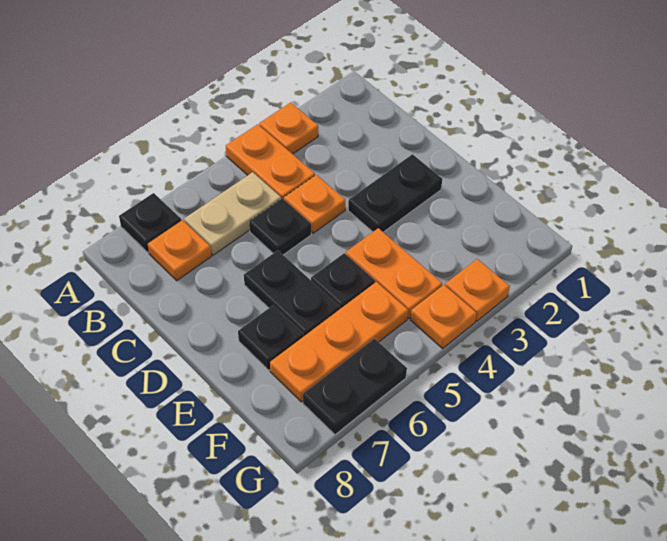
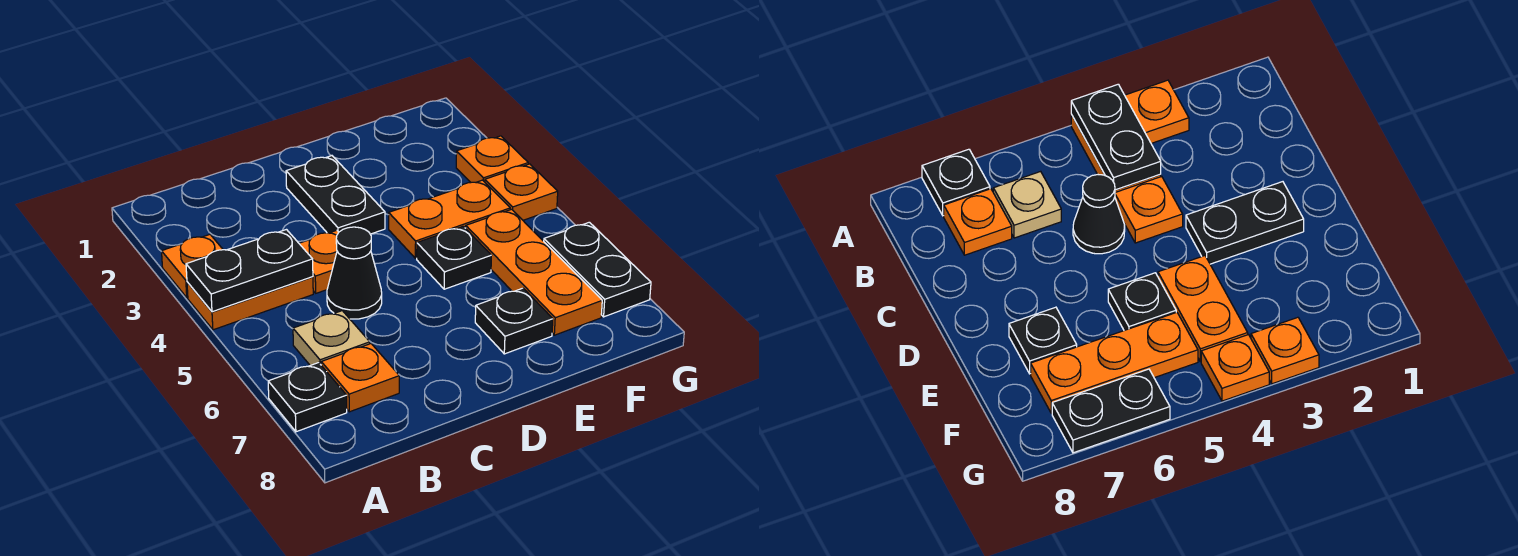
tan 1x2 plate [184,172,281,255] -> tan 1x1 plate [293,311,370,365]
black 1x1 plate [249,198,311,255] -> black 1x1 cone [327,227,382,319]
black 1x2 plate [244,250,340,336] -> black 1x2 plate moved to [186,230,313,312]

